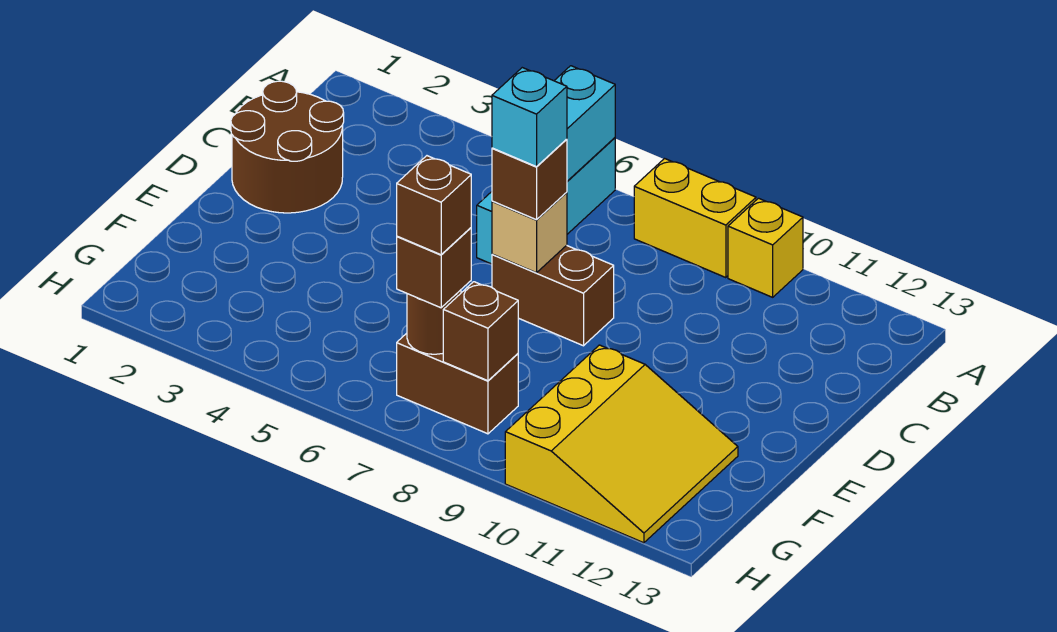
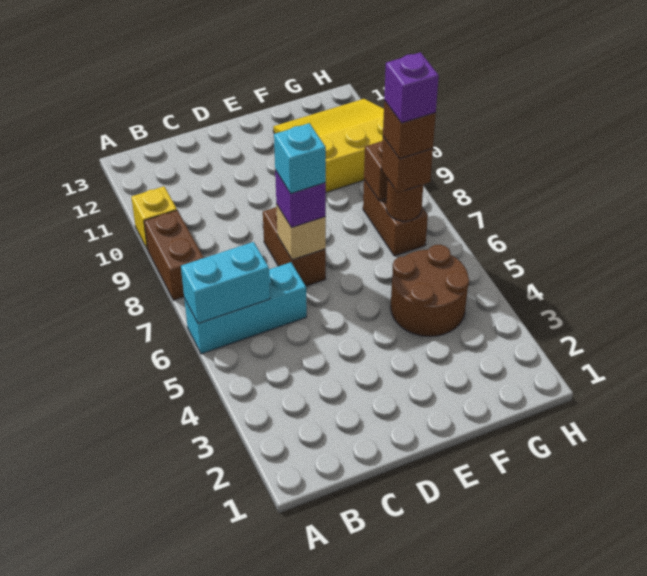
yellow 1x2 brick [634,159,756,278] -> brown 1x2 brick [144,210,204,300]
brown 2x2 round brick [231,81,344,213] -> brown 2x2 round brick moved to [391,245,469,336]
brown 1x1 brick [492,139,567,220] -> purple 1x1 brick [275,170,326,228]
none -> purple 1x1 brick [384,52,439,123]

